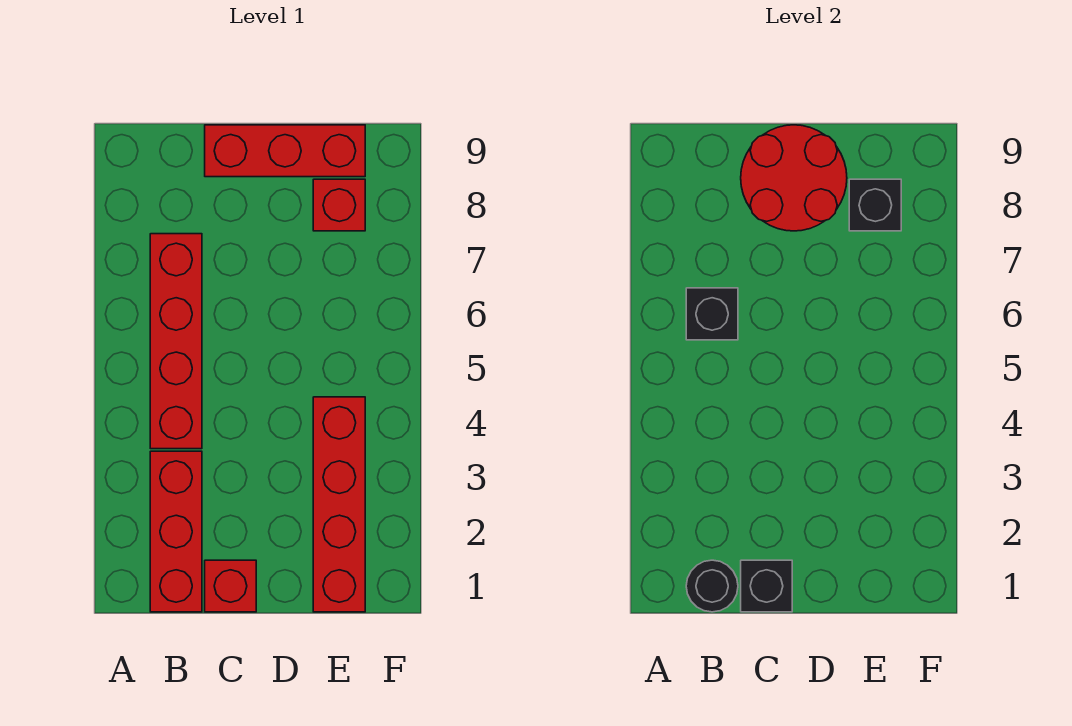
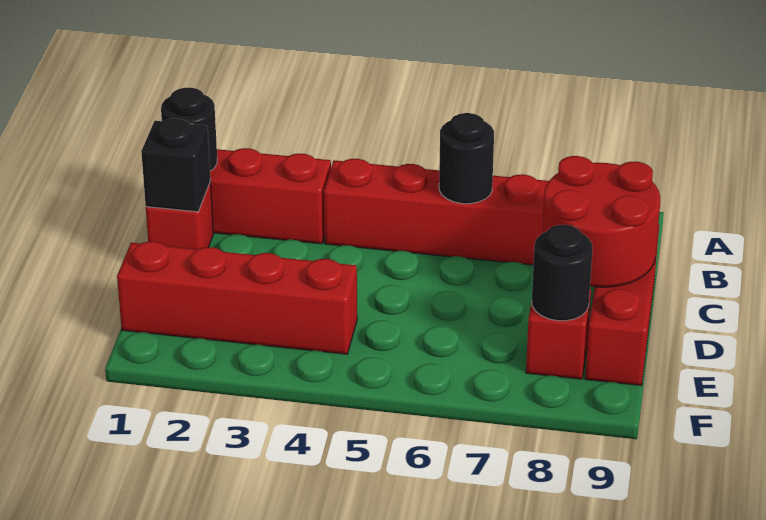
black 1x1 brick [686,288,738,340] -> black 1x1 round brick [439,113,494,204]
black 1x1 brick [849,179,901,231] -> black 1x1 round brick [532,225,593,321]

